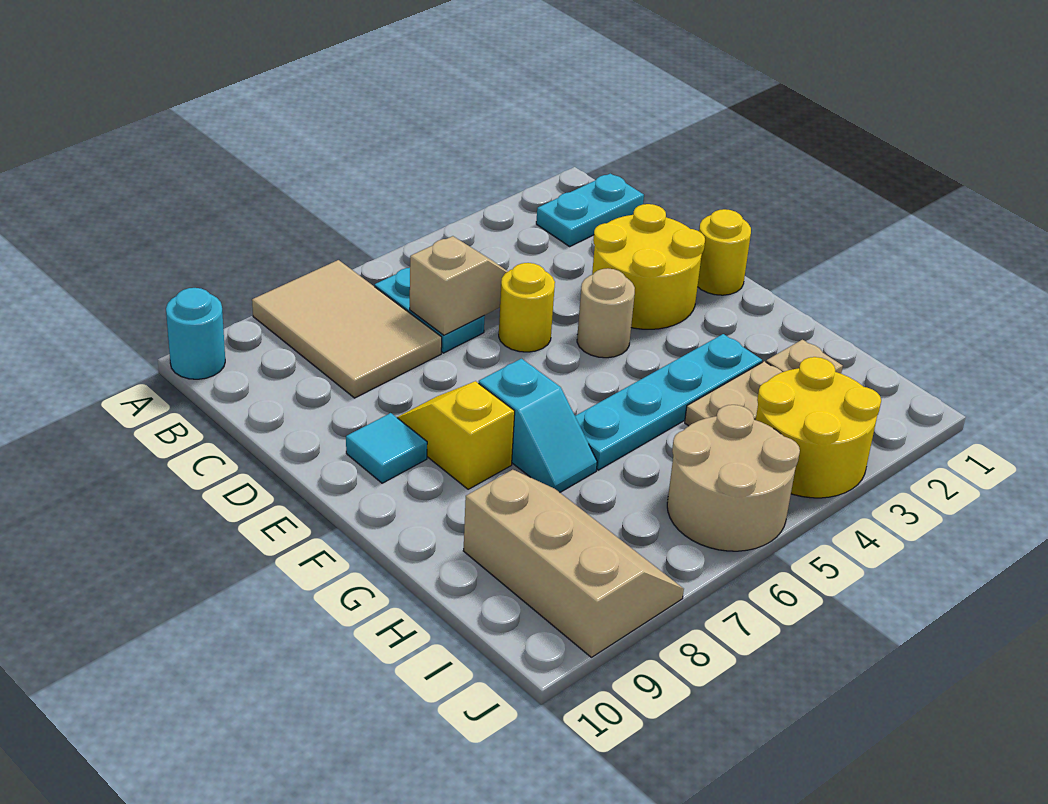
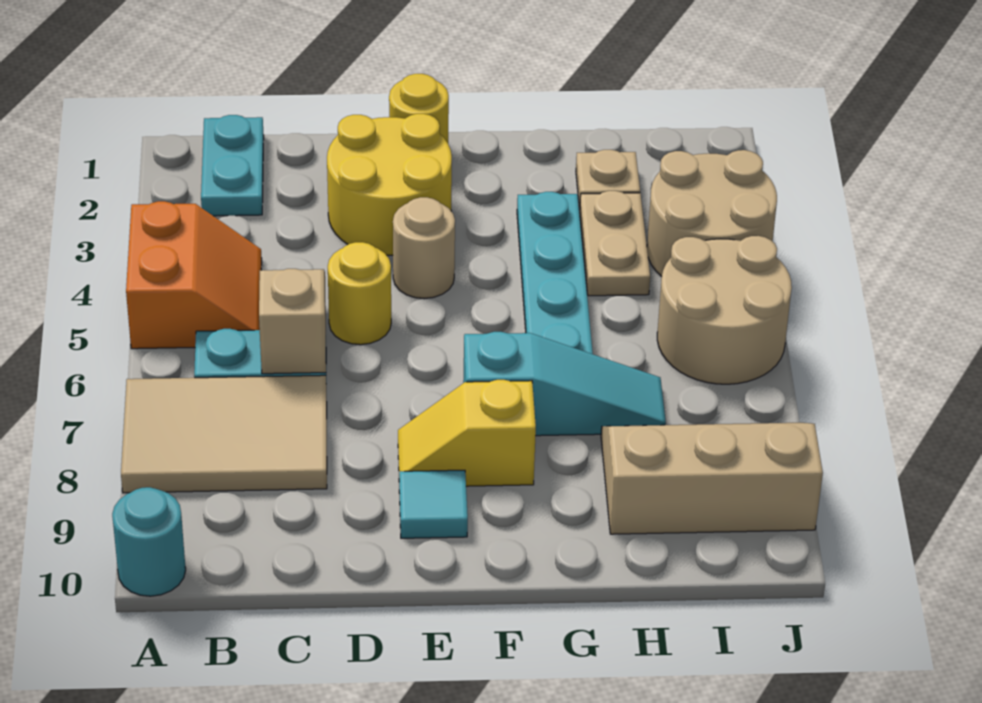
none -> orange 2x2 slope [126,201,262,349]
cyan 1x2 slope [479,359,597,492] -> cyan 1x3 slope [463,332,666,436]
yellow 2x2 round brick [756,357,881,498] -> tan 2x2 round brick [647,150,777,277]

